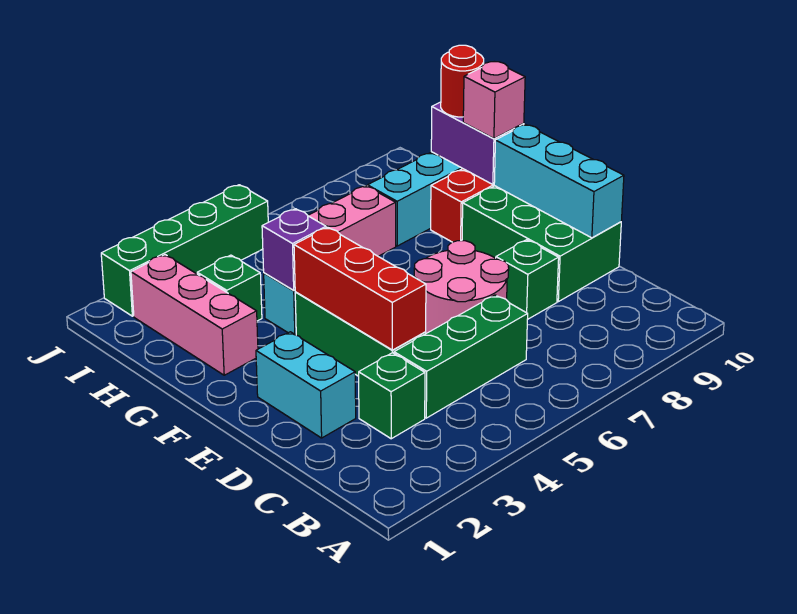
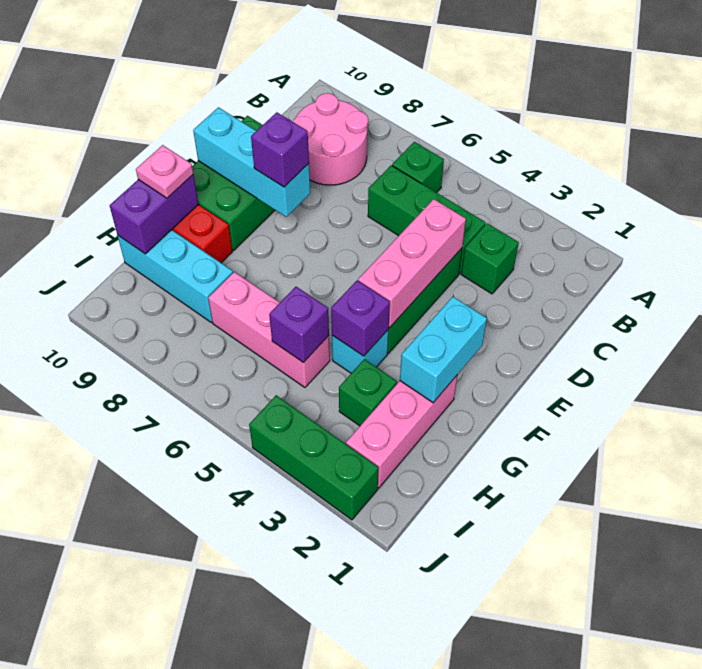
cyan 1x2 brick [256,332,356,438] -> cyan 1x2 brick moved to [400,297,487,402]
red 1x3 brick [294,227,426,350] -> pink 1x3 brick [358,199,466,328]
pink 2x2 round brick [414,241,509,333] -> pink 2x2 round brick moved to [293,93,368,185]
green 1x1 brick [496,240,559,320] -> green 1x1 brick moved to [392,142,444,193]
cyan 1x3 brick [494,125,624,238] -> cyan 1x3 brick turned to [193,107,310,217]
none -> purple 1x1 brick [251,112,309,187]
pink 1x1 brick [463,62,525,138] -> pink 1x1 plate [136,145,193,198]
none -> purple 1x1 brick [269,287,329,363]
red 1x1 round brick [441,45,484,117] -> none
green 1x4 brick [101,185,268,316] -> green 1x3 brick [249,395,379,520]

